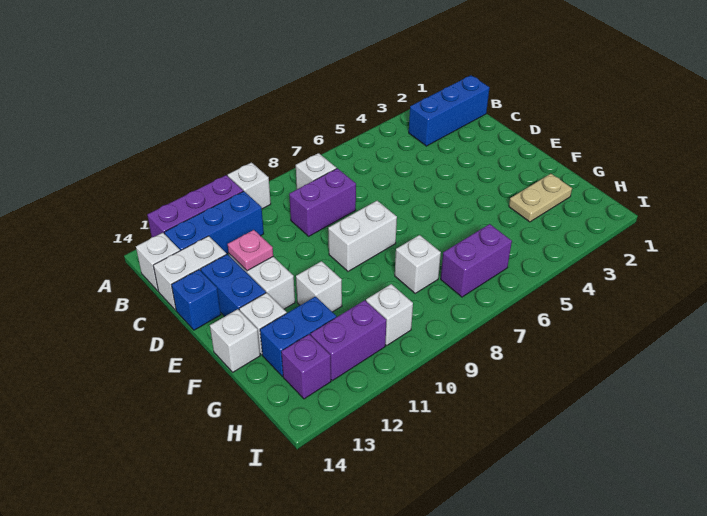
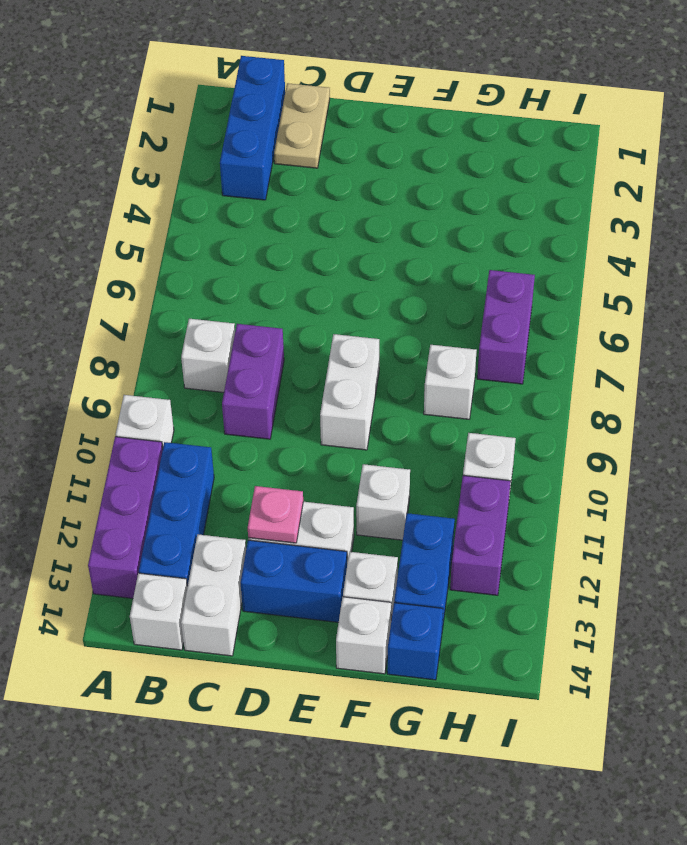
blue 1x1 brick [172,270,221,330] -> blue 1x1 brick moved to [387,603,443,680]
tan 1x2 plate [509,174,572,222] -> tan 1x2 plate moved to [274,83,330,168]
purple 1x1 brick [281,334,331,399] -> none

